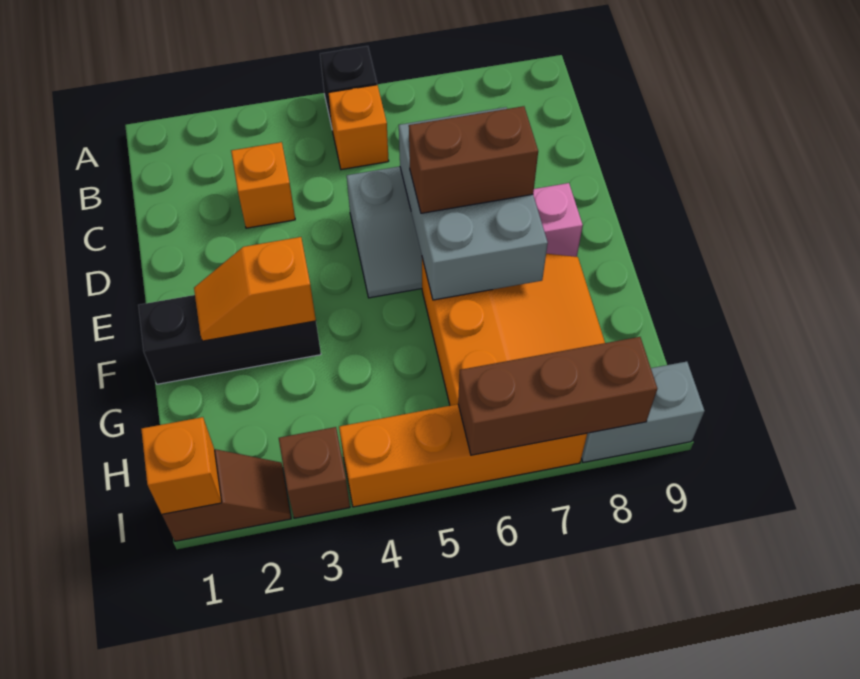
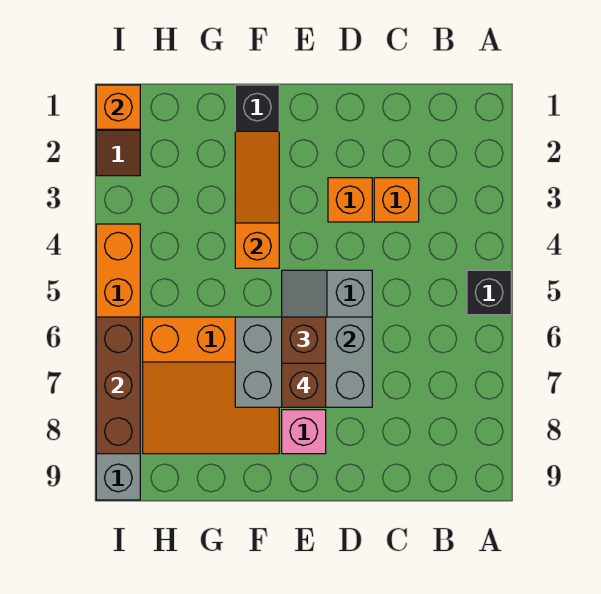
orange 1x1 brick [329,85,389,170] -> orange 1x1 brick moved to [328,178,372,222]
orange 1x2 slope [194,237,316,341] -> orange 1x3 slope [235,131,279,268]
brown 1x1 brick [279,427,350,518] -> brown 1x1 brick moved to [282,363,326,407]

